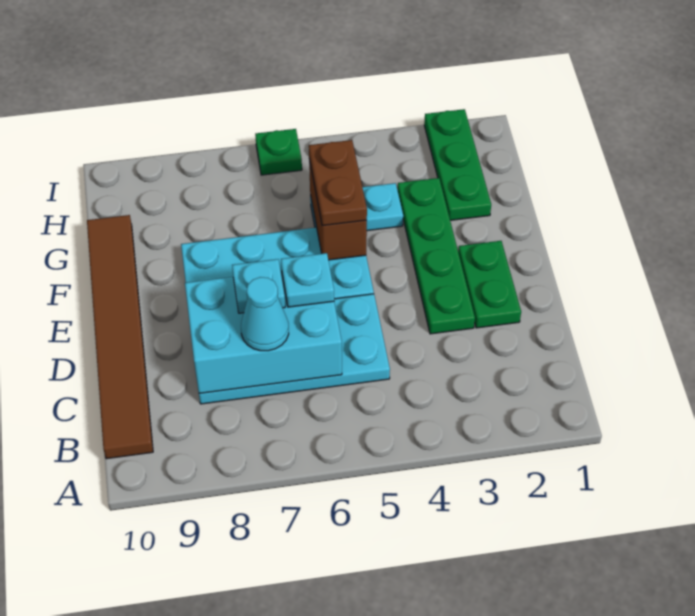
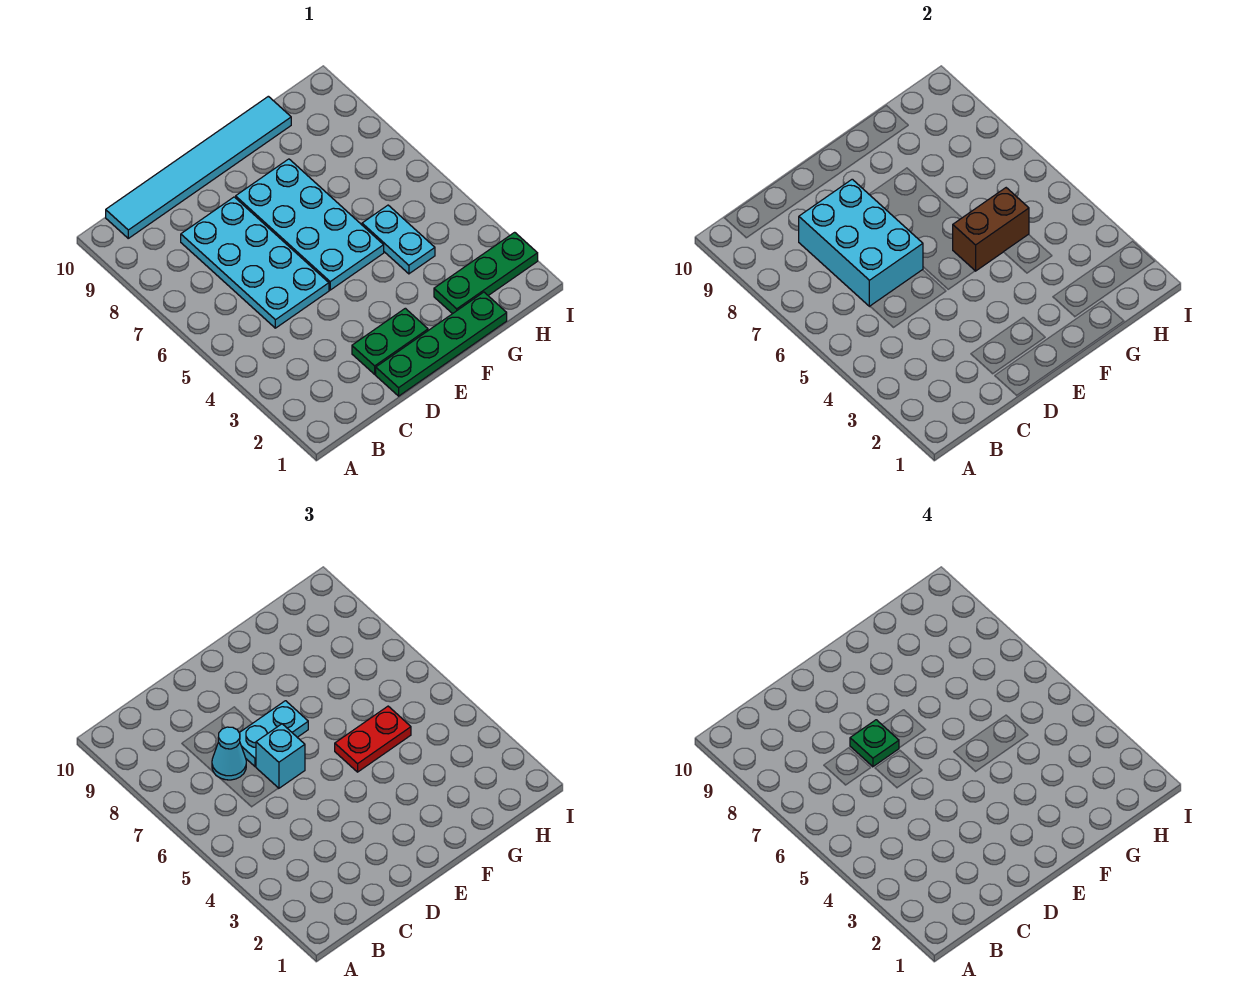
brown 1x6 tile [87,215,153,459] -> cyan 1x6 tile [106,96,291,238]
green 1x4 plate [398,178,475,334] -> green 1x4 plate moved to [376,292,507,396]
cyan 1x1 plate [281,253,334,307] -> cyan 1x1 brick [256,724,305,788]
cyan 1x1 plate [232,259,285,313] -> cyan 1x2 plate [240,701,308,766]
brown 1x2 plate [309,140,367,226] -> red 1x2 plate [335,706,411,772]
green 1x1 plate [255,129,302,175] -> green 1x1 plate moved to [850,720,899,767]

